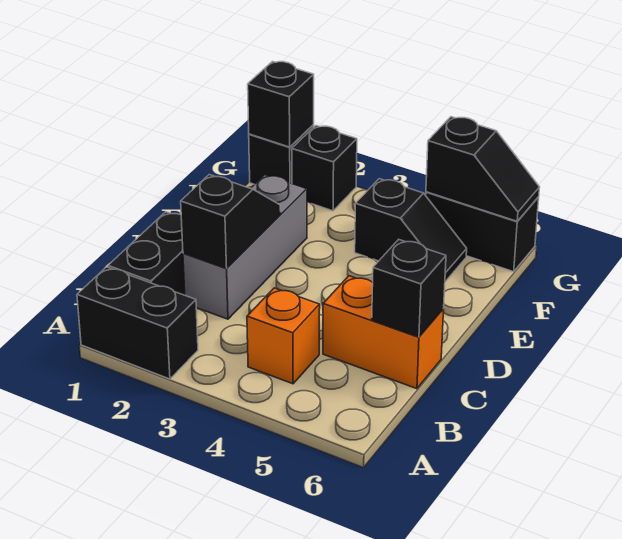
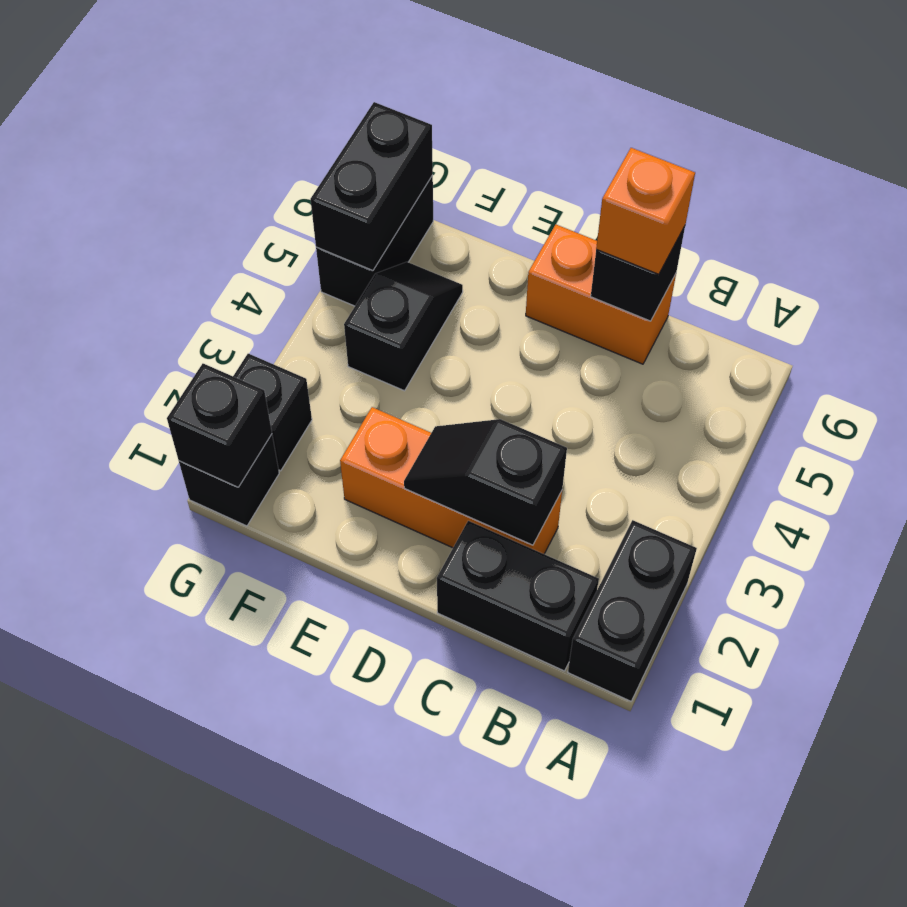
orange 1x1 brick [247,288,320,384] -> orange 1x1 brick moved to [596,148,695,274]
grey 1x3 brick [183,175,307,319] -> orange 1x3 brick [340,407,562,554]
orange 1x2 brick [323,276,444,389] -> orange 1x2 brick turned to [526,225,676,364]
black 1x2 slope [426,117,540,221] -> black 1x2 brick [310,102,433,270]

